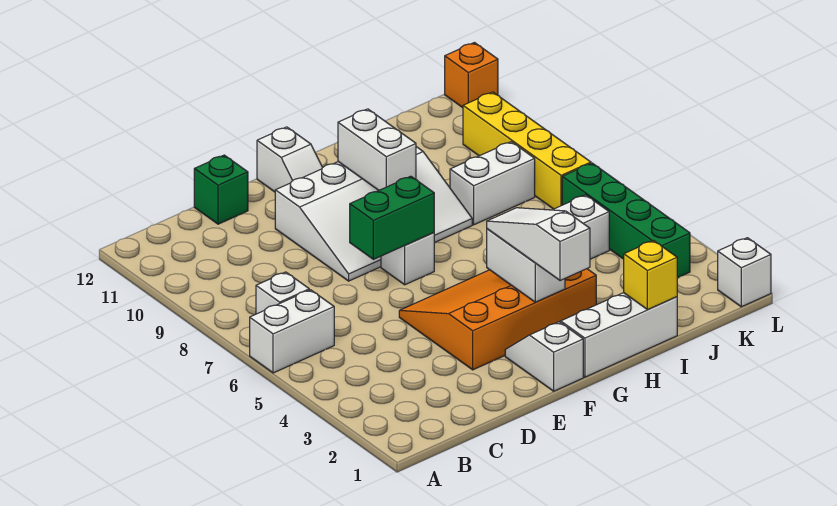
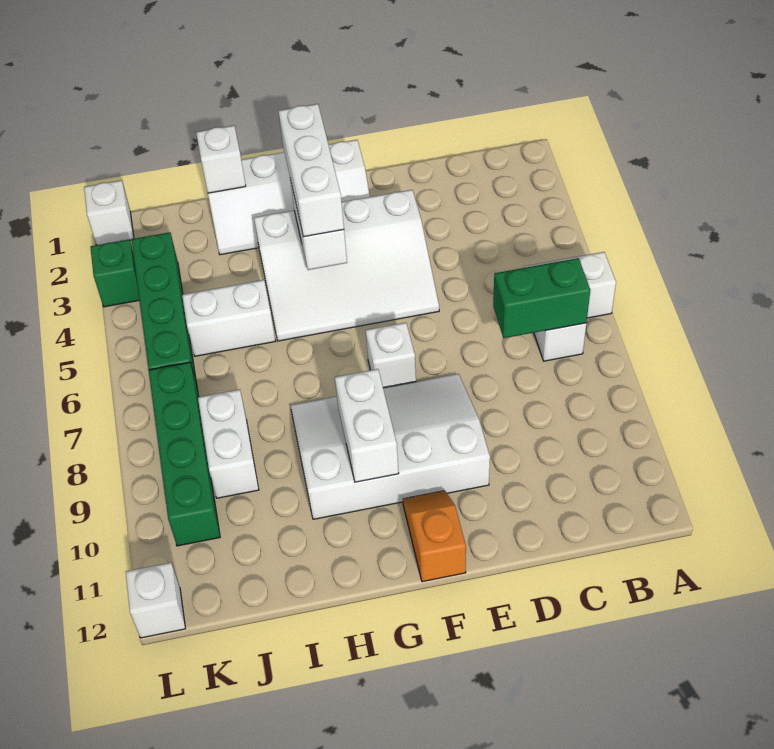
green 1x1 brick [194,155,248,224] -> green 1x1 brick moved to [90,240,139,307]
orange 3x4 slope [399,269,596,370] -> white 3x4 slope [254,190,439,341]
green 1x2 brick [350,176,434,259] -> green 1x2 brick moved to [493,258,590,338]
white 1x2 slope [257,127,323,192] -> orange 1x2 slope [403,491,466,582]
white 1x3 slope [487,208,590,281] -> white 1x3 brick [278,104,344,237]
yellow 1x1 brick [624,241,677,310] -> white 1x1 brick [196,126,246,193]
white 1x2 brick [450,142,535,225] -> white 1x2 brick turned to [198,389,259,498]
yellow 1x4 brick [463,92,591,209] -> green 1x4 brick [149,362,220,546]
orange 1x1 brick [445,43,498,108] -> white 1x1 brick [126,563,185,638]

